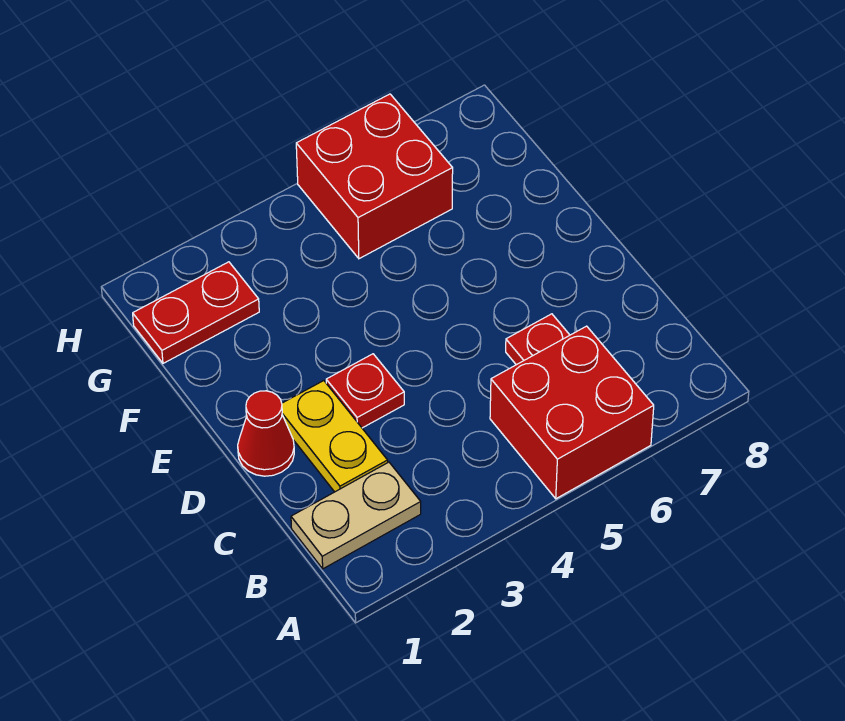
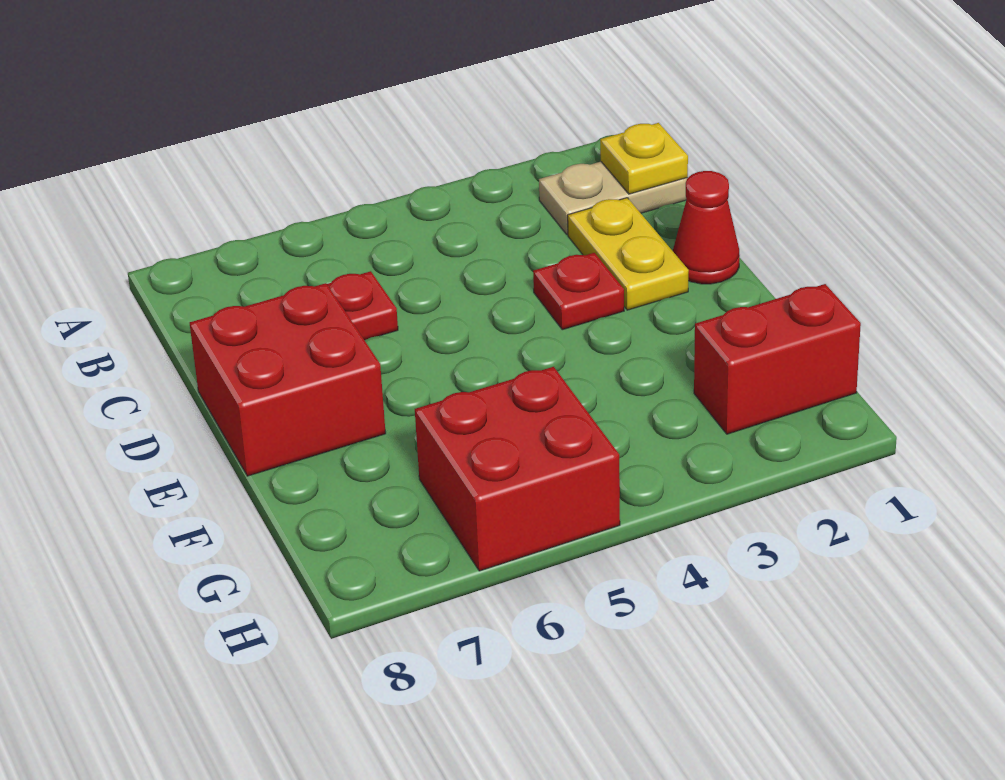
red 2x2 brick [490,326,654,499] -> red 2x2 brick moved to [190,283,386,476]
none -> yellow 1x1 plate [600,123,688,194]
red 1x2 plate [133,262,259,363] -> red 1x2 brick [694,284,861,434]

